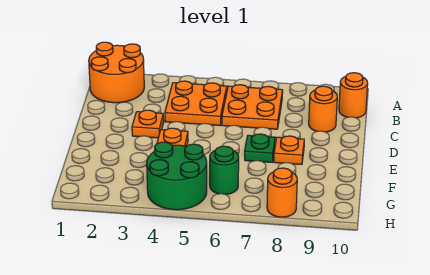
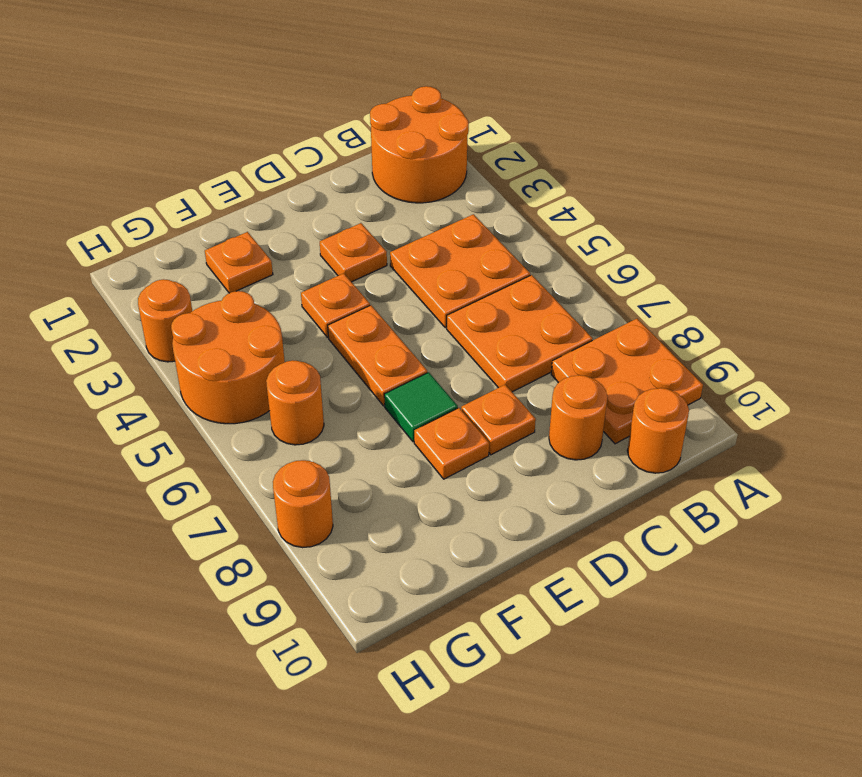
none -> orange 2x2 plate [551,319,703,444]
none -> orange 1x1 plate [461,385,536,455]
none -> orange 1x2 plate [328,305,427,406]
green 1x1 plate [245,134,275,162] -> green 1x1 tile [384,372,458,442]
none -> orange 1x1 plate [205,232,273,293]
green 2x2 round brick [147,142,207,210] -> orange 2x2 round brick [171,291,285,424]
green 1x1 round brick [210,146,239,194] -> orange 1x1 round brick [266,360,324,445]
none -> orange 1x1 round brick [138,279,192,362]

